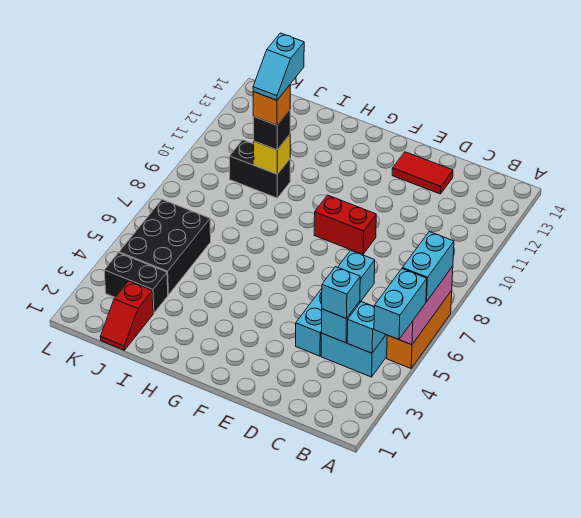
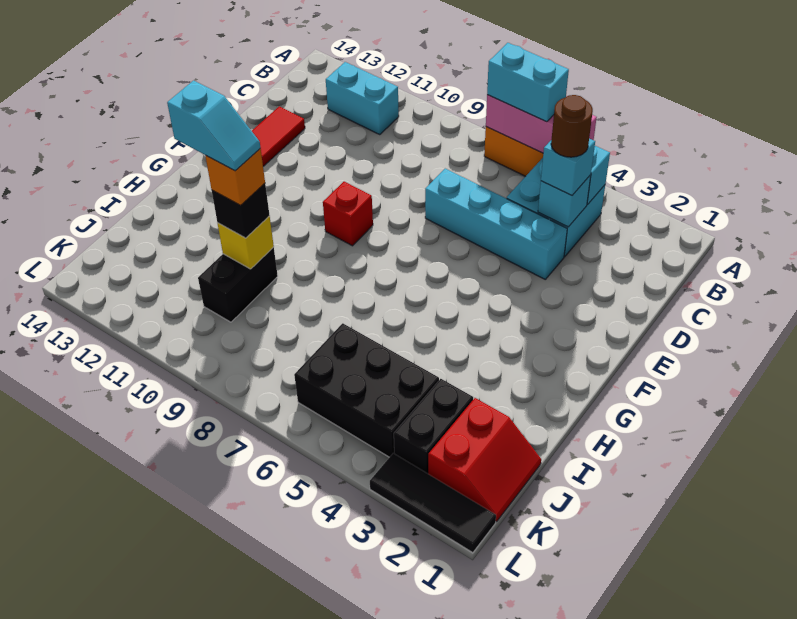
cyan 1x2 brick [374,269,427,340] -> cyan 1x2 brick moved to [326,62,399,135]
none -> brown 1x1 round brick [551,95,593,157]
red 1x2 brick [314,195,376,254] -> red 1x1 brick [323,182,373,246]
red 1x2 slope [100,281,153,350] -> red 2x2 slope [428,398,541,522]
none -> black 1x3 tile [370,453,496,553]

